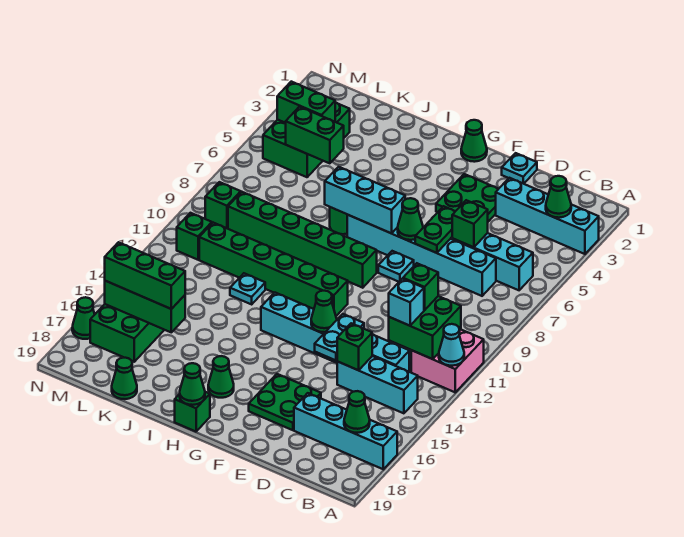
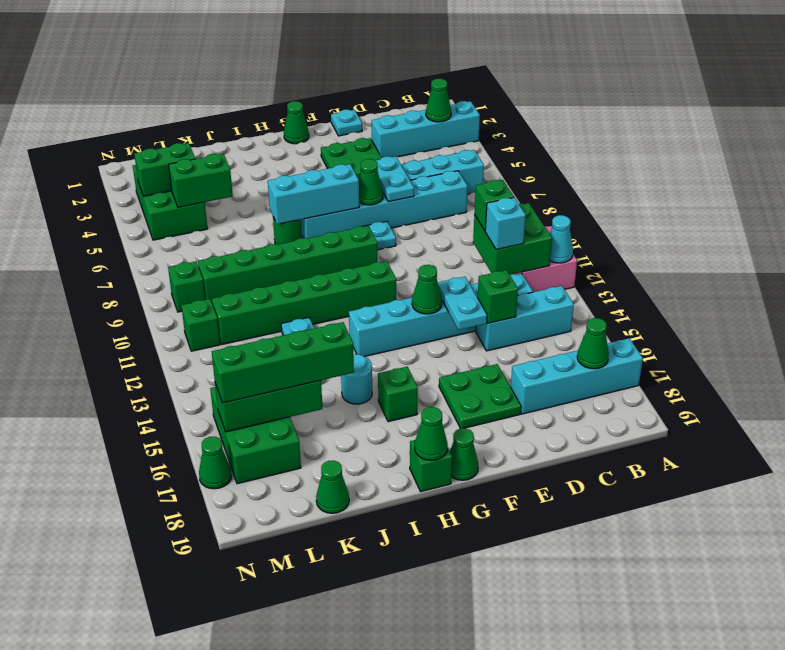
green 1x1 brick [452,200,488,247] -> green 1x1 brick moved to [378,367,418,422]
green 1x2 plate [415,206,455,253] -> cyan 1x2 plate [375,156,414,202]
green 1x1 cone [208,356,234,398] -> green 1x1 cone moved to [450,428,478,480]
none -> cyan 1x1 round brick [341,354,372,404]
green 1x3 brick [105,242,185,309] -> green 1x4 brick [212,322,354,403]

